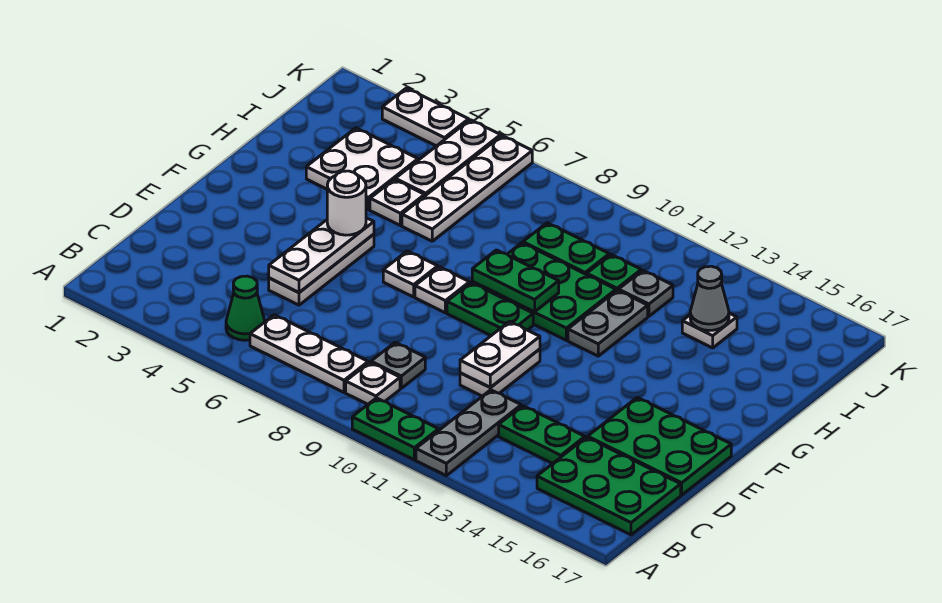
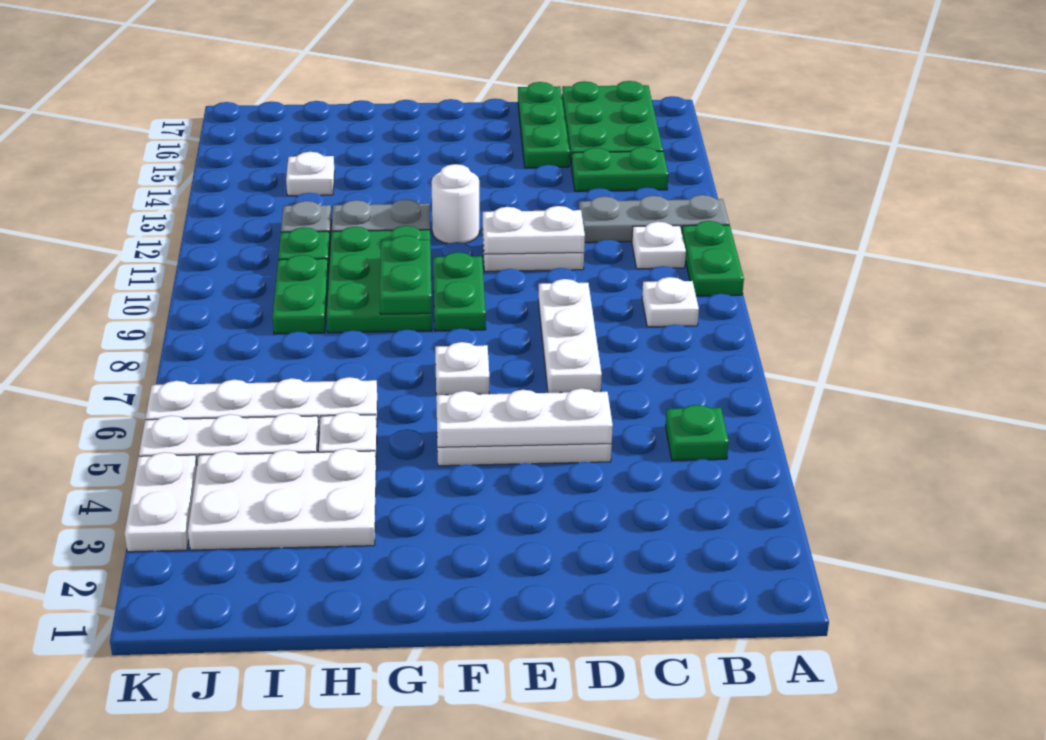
green 1x1 cone [226,276,265,340] -> green 1x1 plate [666,405,729,460]
white 1x3 plate [250,315,368,392] -> white 1x3 plate moved to [538,279,602,393]
grey 1x1 plate [371,342,425,388] -> none
green 1x2 plate [499,406,585,464] -> green 1x2 plate turned to [572,147,668,191]
green 2x3 plate [588,398,731,495] -> green 1x3 plate [518,82,570,168]
white 1x1 round brick [327,171,366,235] -> white 1x1 round brick moved to [432,164,479,244]
white 1x1 plate [415,267,470,313] -> white 1x1 plate moved to [632,222,686,269]
white 2x2 plate [306,128,418,210] -> white 2x3 plate [188,448,376,550]
grey 1x1 cone [690,266,729,330] -> none

